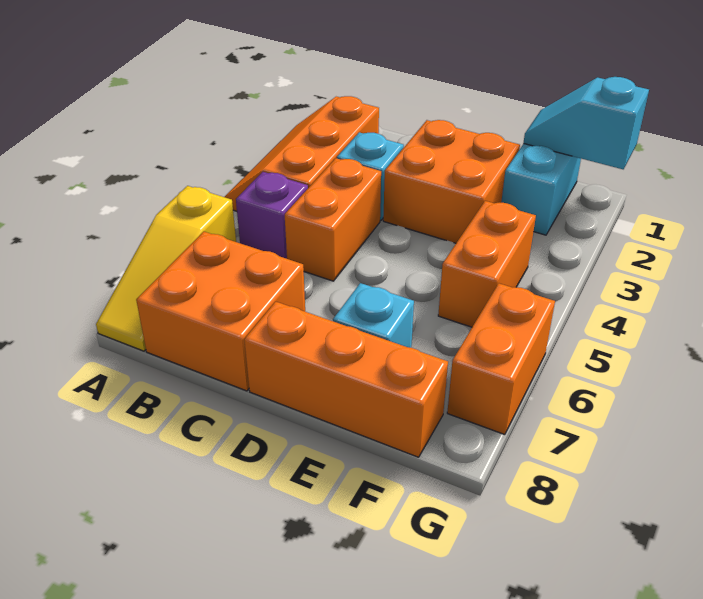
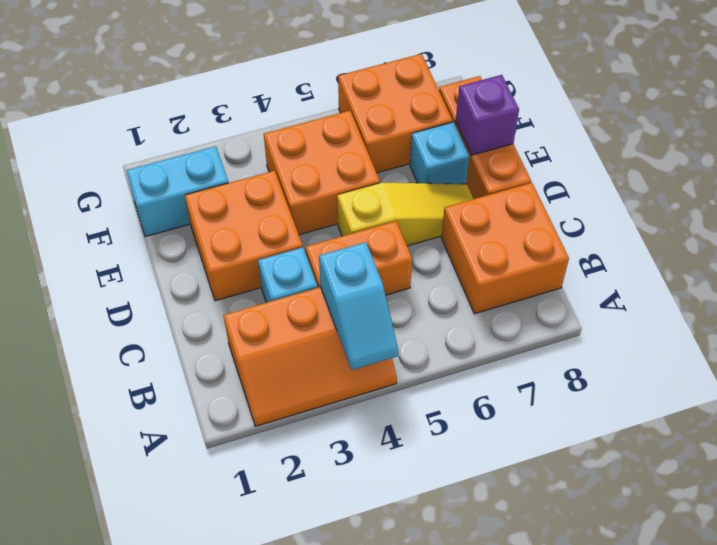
yellow 1x3 slope [96,186,236,351] -> yellow 1x3 slope moved to [337,183,474,246]
purple 1x1 brick [236,172,308,259] -> purple 1x1 brick moved to [456,75,519,155]
cyan 1x2 slope [524,77,649,169] -> cyan 1x2 slope moved to [319,242,399,370]
orange 1x2 brick [438,201,536,327] -> orange 2x2 brick [264,111,380,235]
orange 1x2 brick [447,283,555,434] -> orange 2x2 brick [338,54,453,173]

